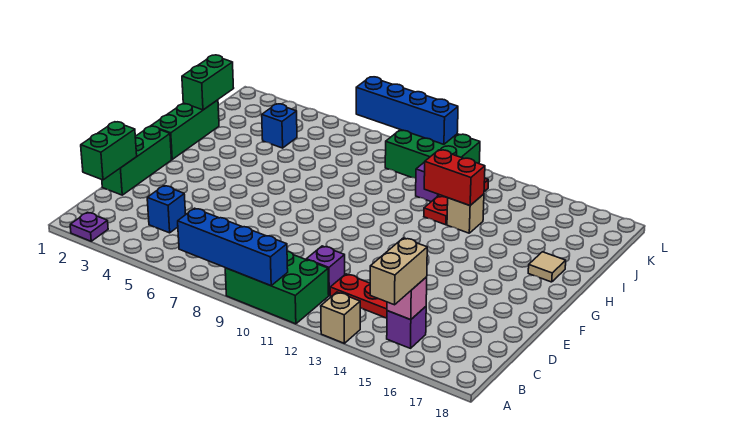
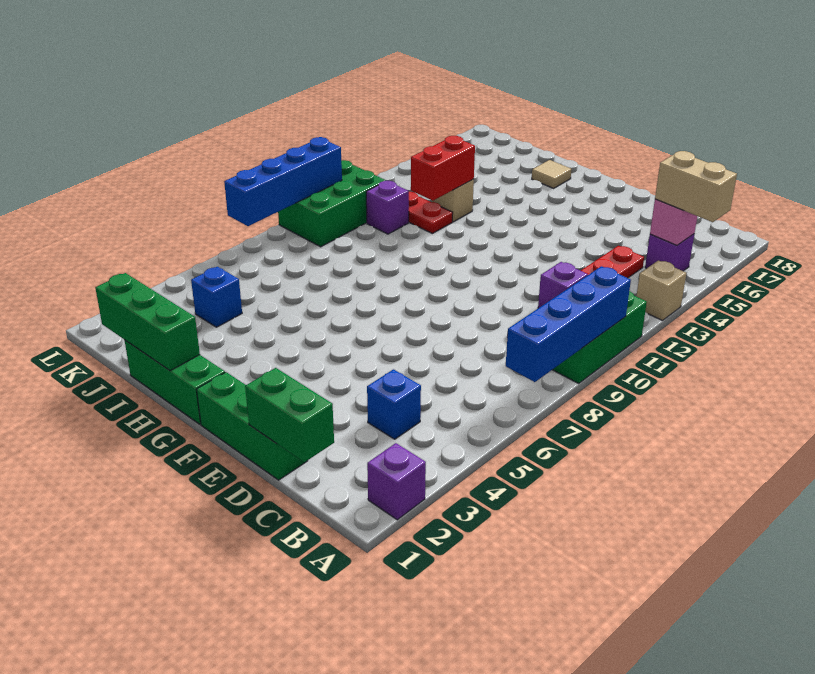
purple 1x1 plate [70,212,108,241] -> purple 1x1 brick [367,443,426,520]
green 1x2 brick [182,55,234,110] -> green 1x3 brick [95,273,200,371]

